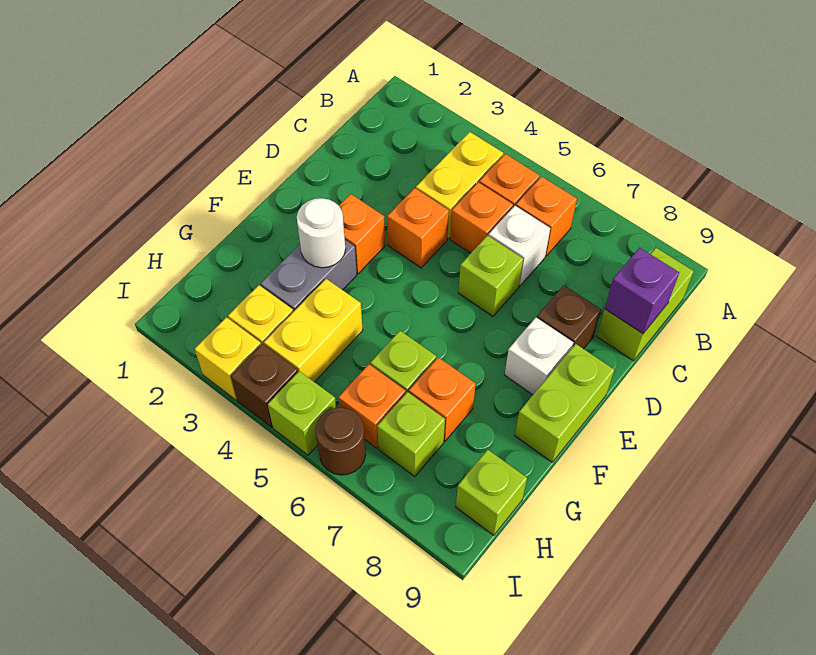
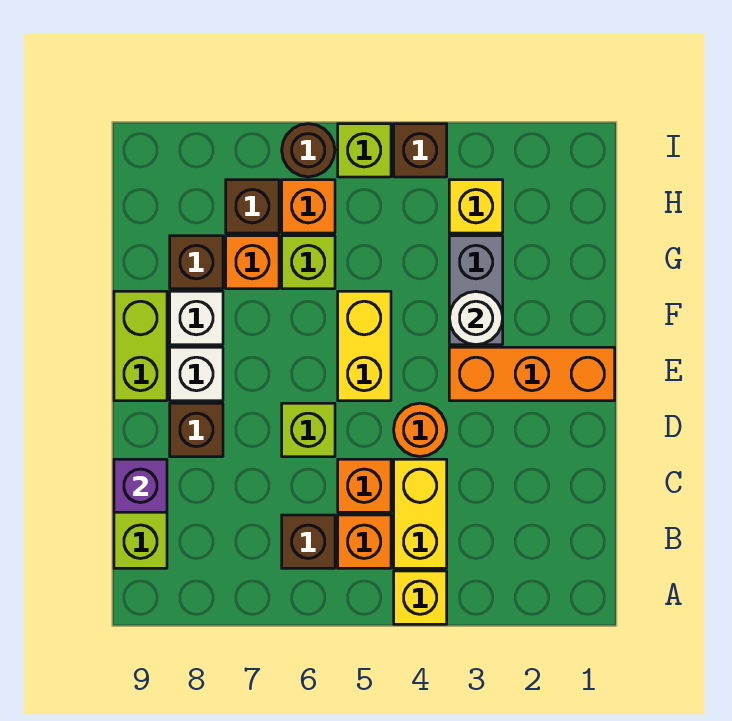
orange 1x1 brick [516,177,577,256] -> brown 1x1 brick [282,515,335,568]
white 1x1 brick [489,206,550,286] -> white 1x1 brick moved to [170,291,223,345]
orange 1x1 brick [387,188,449,268] -> orange 1x1 round brick [394,403,447,456]
orange 1x1 brick [339,194,385,274] -> orange 1x3 brick [449,347,615,401]
yellow 1x2 brick [264,279,363,382] -> yellow 1x2 brick moved to [338,291,391,401]
none -> brown 1x1 brick [170,236,223,289]
lime 1x1 brick [377,392,445,476] -> brown 1x1 brick [226,180,279,233]
lime 1x1 brick [456,450,527,535] -> none
yellow 1x1 brick [195,317,261,400] -> yellow 1x1 brick moved to [394,571,447,624]

